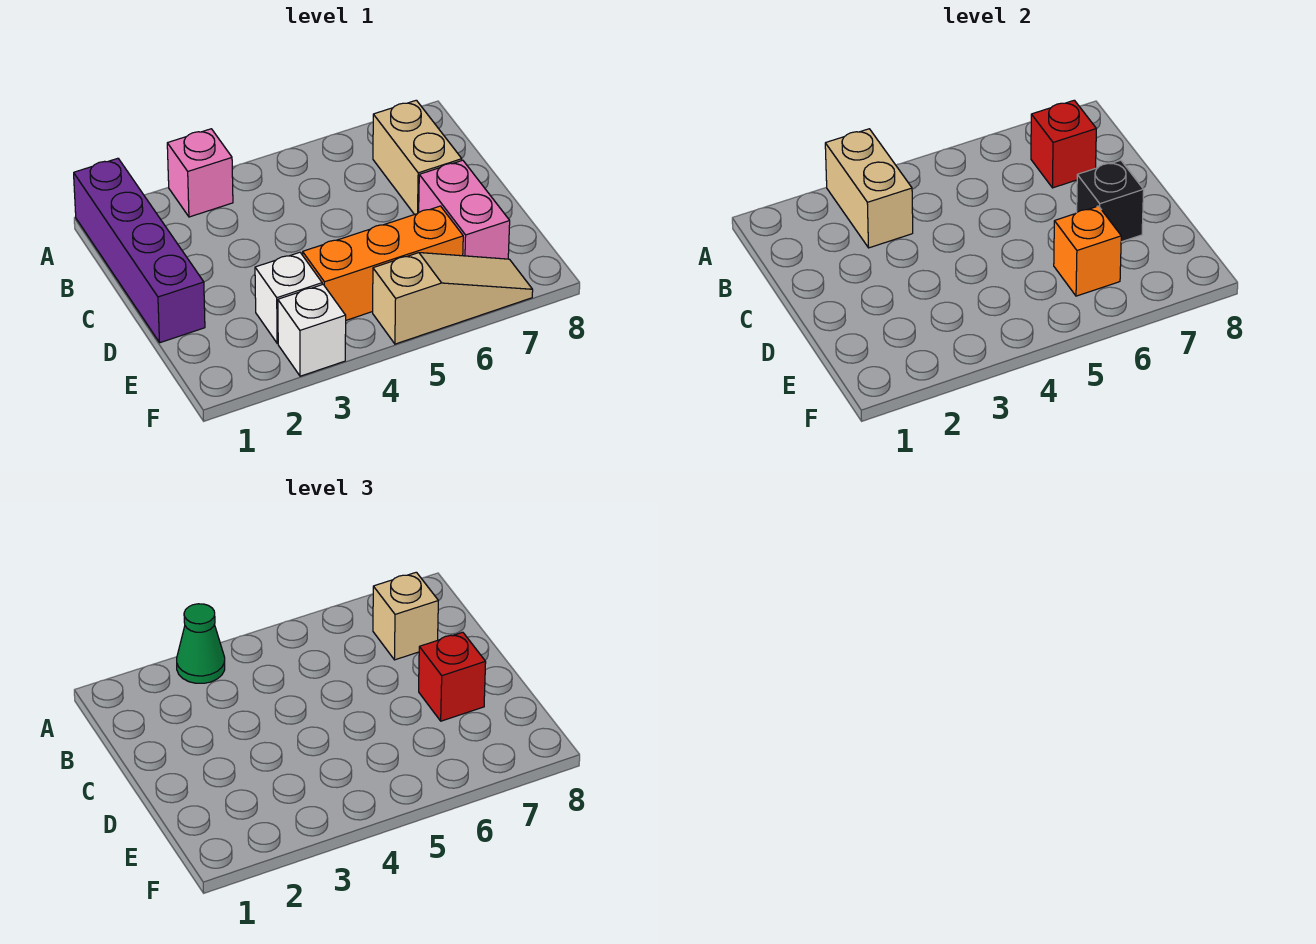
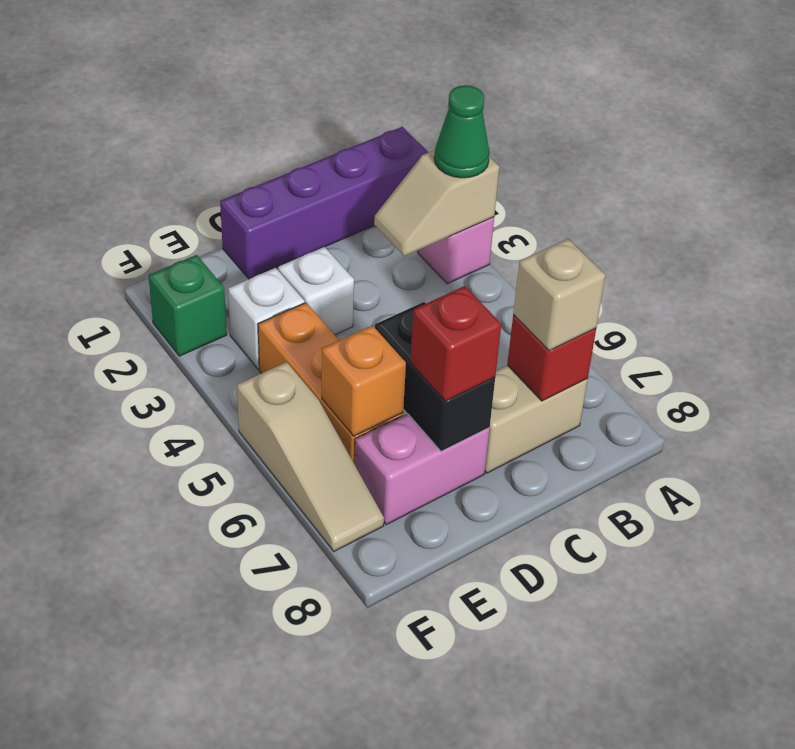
tan 1x2 brick [825,129,913,248] -> tan 1x2 slope [374,150,499,256]
black 1x1 brick [1077,160,1144,242] -> black 1x2 brick [375,302,495,451]
none -> green 1x1 brick [148,255,227,356]
white 1x1 brick [278,284,346,376] -> white 1x1 brick moved to [278,247,354,335]

